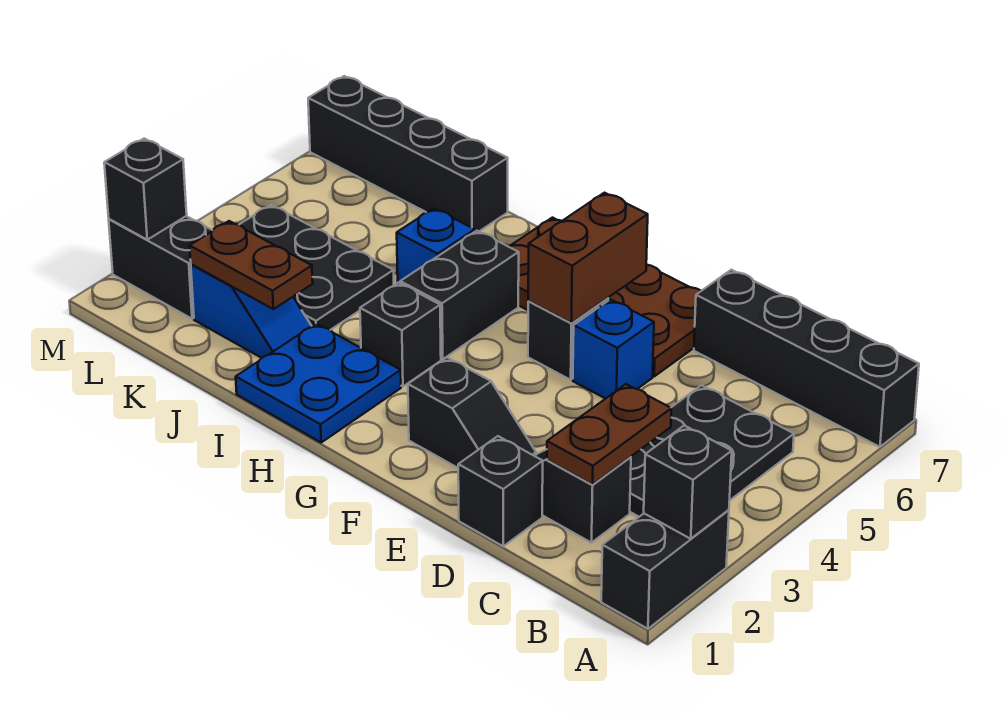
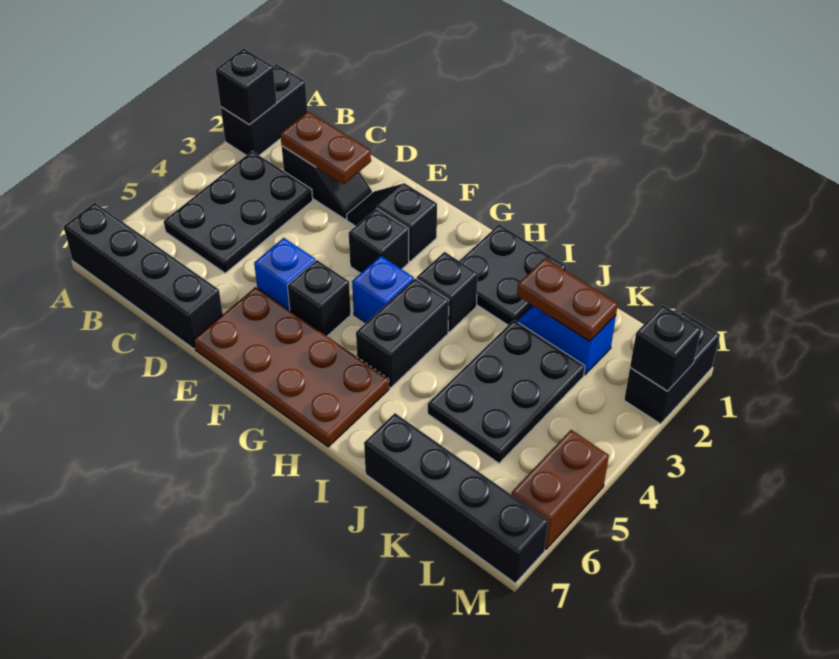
brown 1x2 plate [547,384,671,485] -> brown 1x2 plate turned to [280,112,371,185]
black 1x1 brick [458,436,543,546] -> black 1x1 brick moved to [349,208,409,273]
brown 1x2 brick [528,193,648,323] -> brown 1x2 brick moved to [511,430,609,549]
blue 2x2 plate [236,324,401,442] -> black 2x2 plate [460,224,567,325]
blue 1x1 brick [397,208,475,283] -> blue 1x1 brick moved to [352,256,414,323]
black 2x3 plate [239,205,394,330] -> black 2x3 plate turned to [428,320,585,463]
black 1x2 brick [109,216,212,319] -> black 1x2 brick turned to [624,312,720,424]

